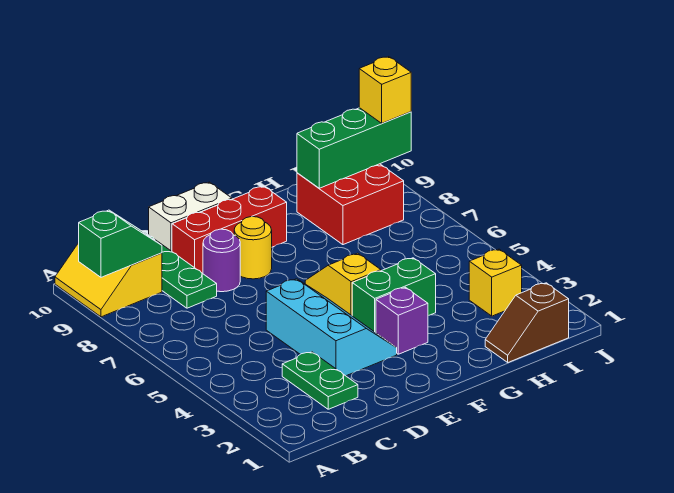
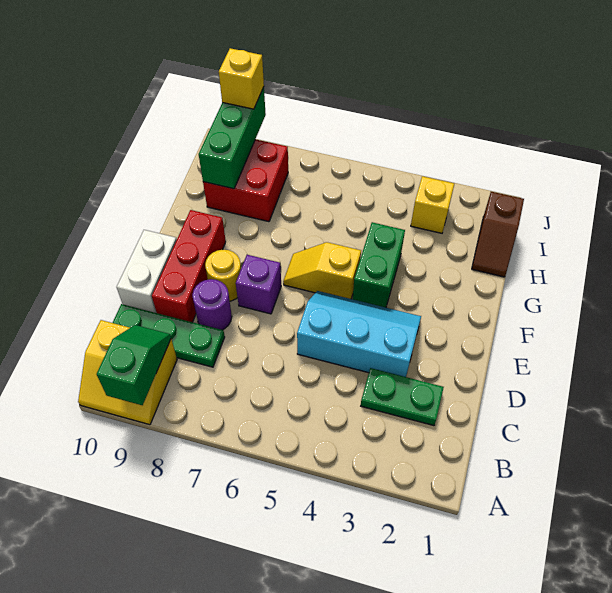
purple 1x1 brick [376,287,428,354] -> purple 1x1 brick moved to [236,254,281,314]

